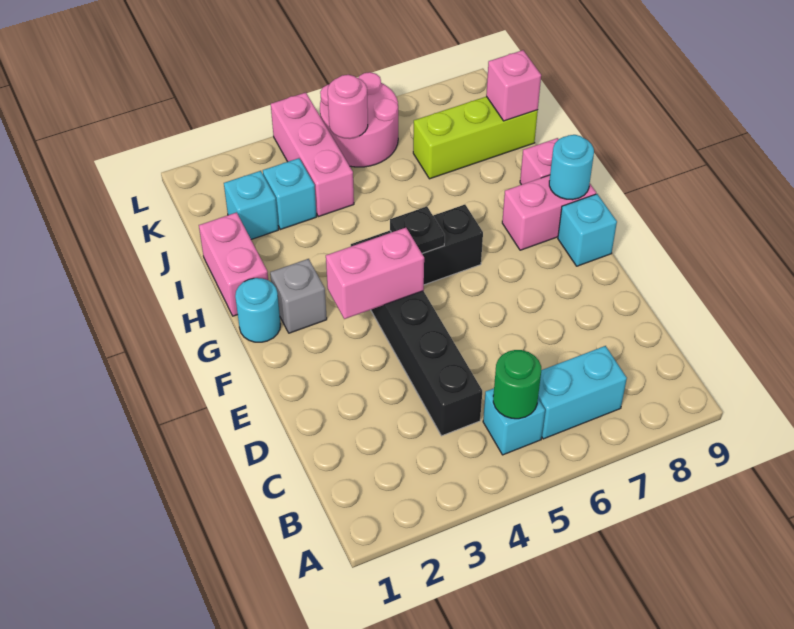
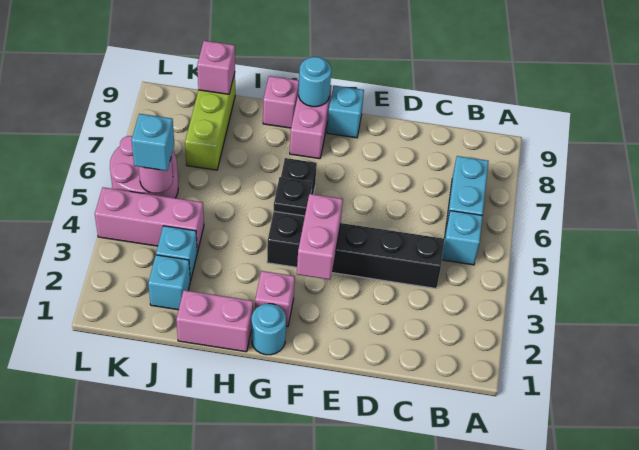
green 1x1 round brick [493,350,541,419] -> none
grey 1x1 brick [270,259,327,333] -> pink 1x1 brick [255,271,295,327]
none -> cyan 1x1 brick [132,114,174,171]

